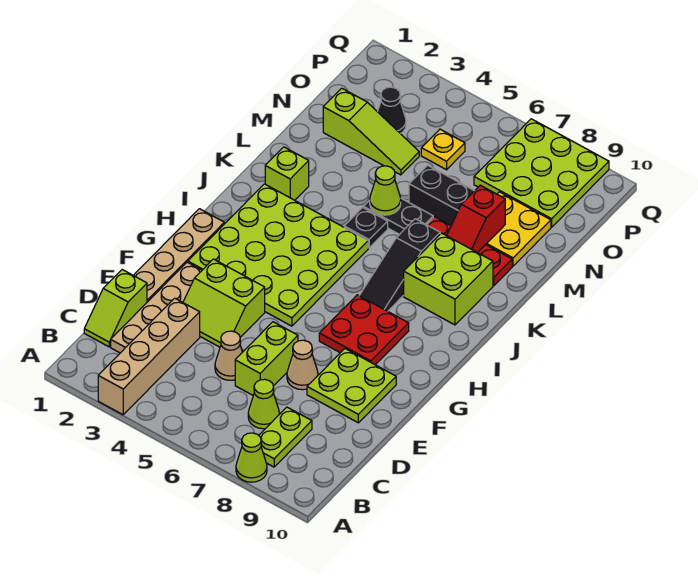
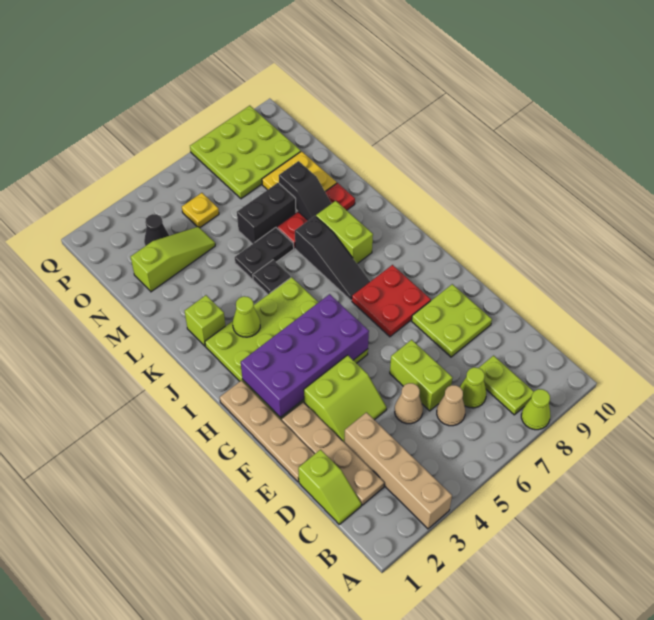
tan 1x1 cone [287,340,318,390] -> tan 1x1 cone moved to [437,385,465,426]
none -> purple 2x4 brick [241,294,369,418]
lime 2x2 brick [404,233,493,325] -> lime 1x2 brick [316,201,373,264]
lime 1x1 cone [370,166,401,215] -> lime 1x1 cone moved to [233,296,260,337]
red 1x2 slope [447,185,505,253] -> black 1x2 slope [279,161,332,220]

